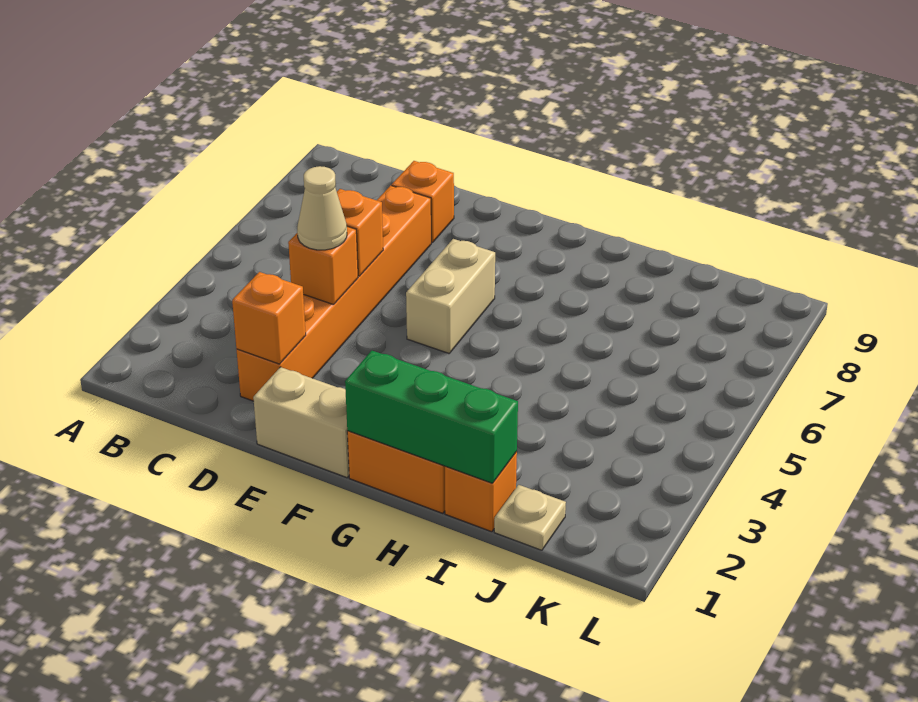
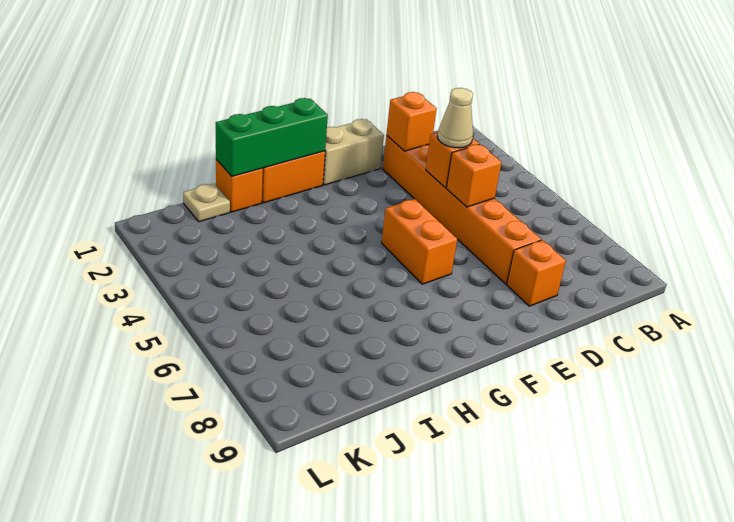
tan 1x2 brick [406,239,495,353] -> orange 1x2 brick [382,199,457,284]

